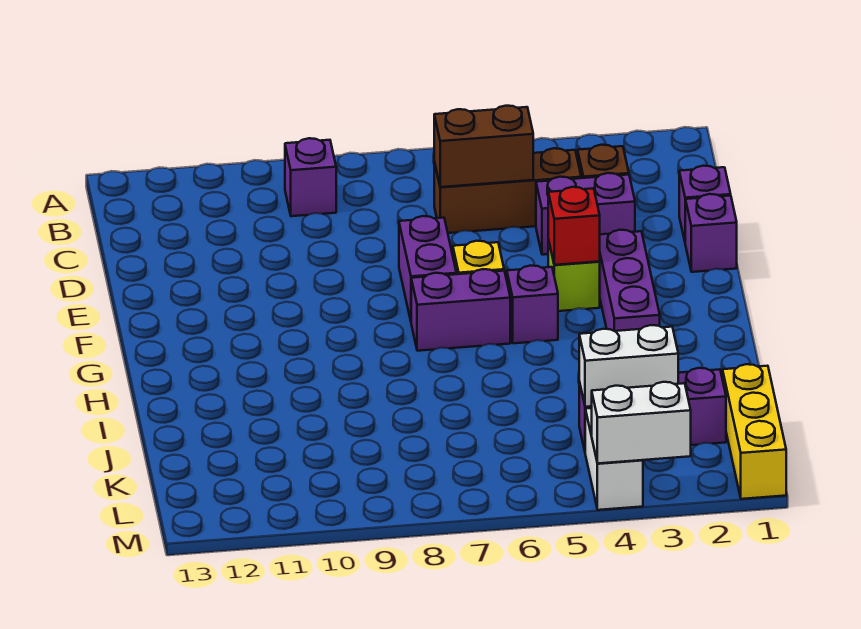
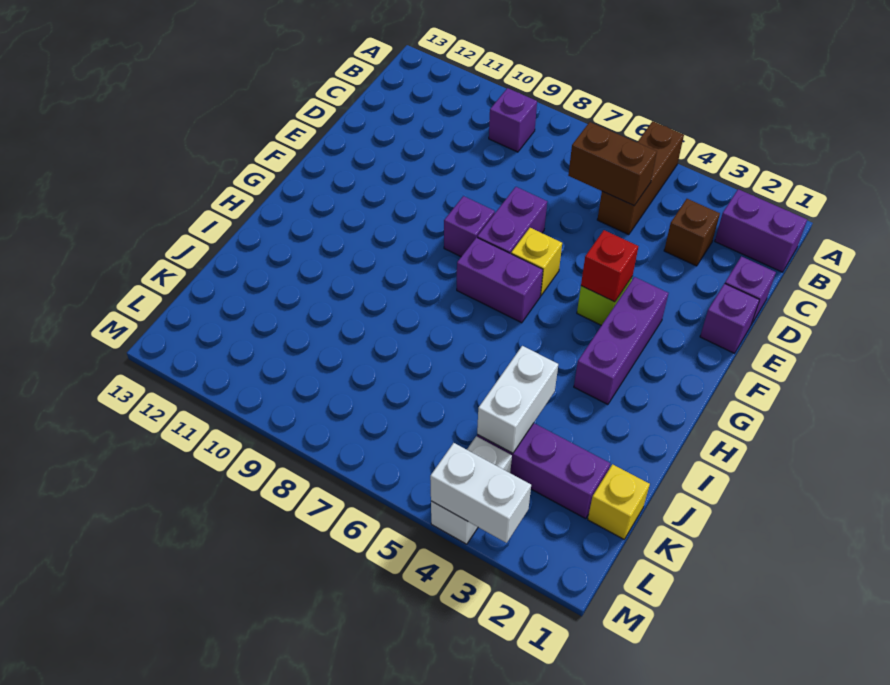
brown 1x3 brick [434,148,581,233] -> brown 1x3 brick turned to [597,121,684,235]
purple 1x2 brick [536,173,635,255] -> purple 1x2 brick moved to [715,189,807,272]
purple 1x1 brick [507,266,558,343] -> purple 1x1 brick moved to [444,196,495,257]
yellow 1x3 brick [723,364,786,499] -> yellow 1x1 brick [588,464,650,539]
white 1x2 brick [579,325,679,407] -> white 1x2 brick turned to [477,346,558,453]

